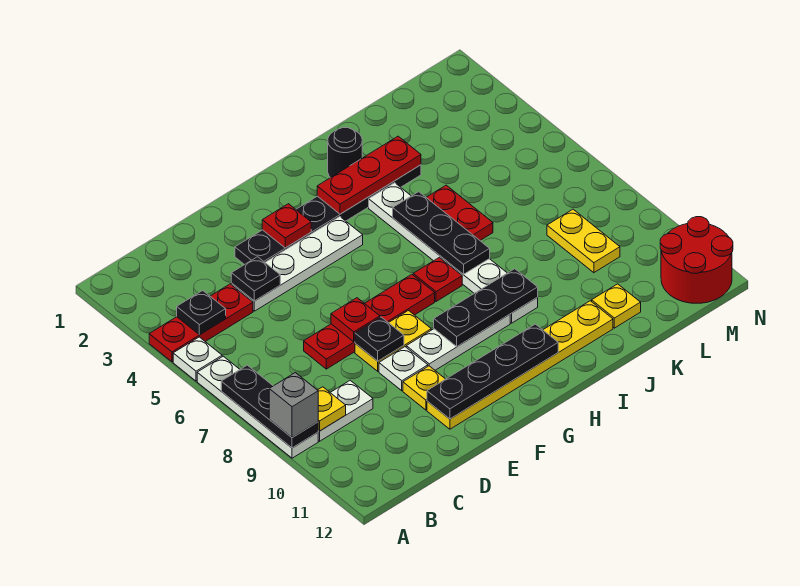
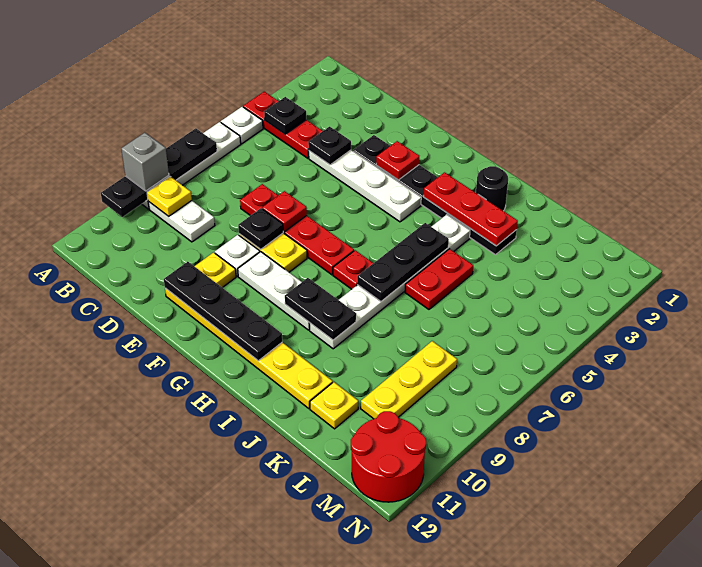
black 1x3 plate [221,365,318,448] -> black 1x4 plate [101,128,217,217]
black 1x3 plate [434,269,538,346] -> black 1x2 plate [285,278,356,340]
yellow 1x2 plate [547,209,620,273] -> yellow 1x3 plate [361,341,457,419]

